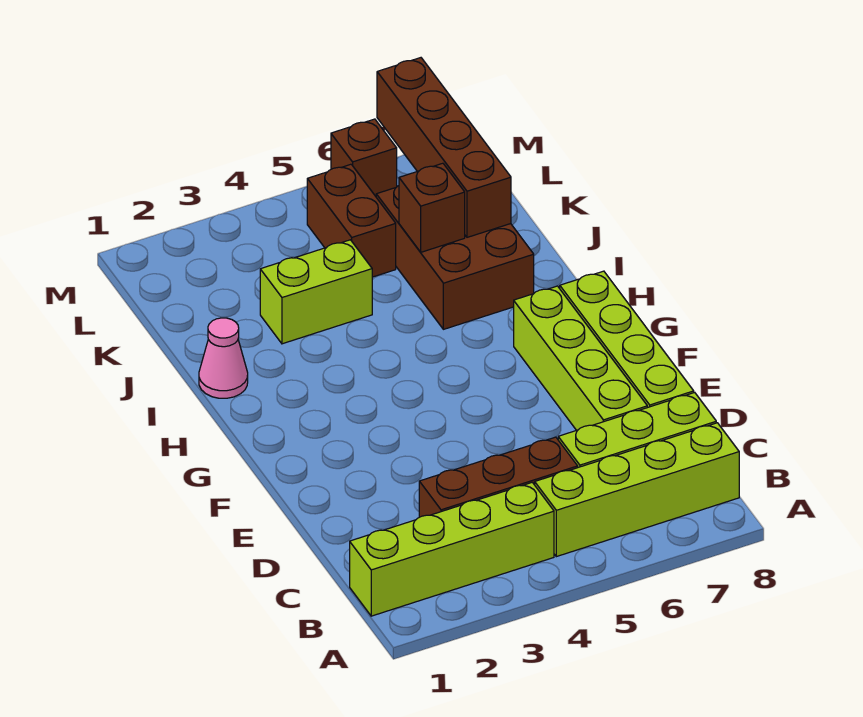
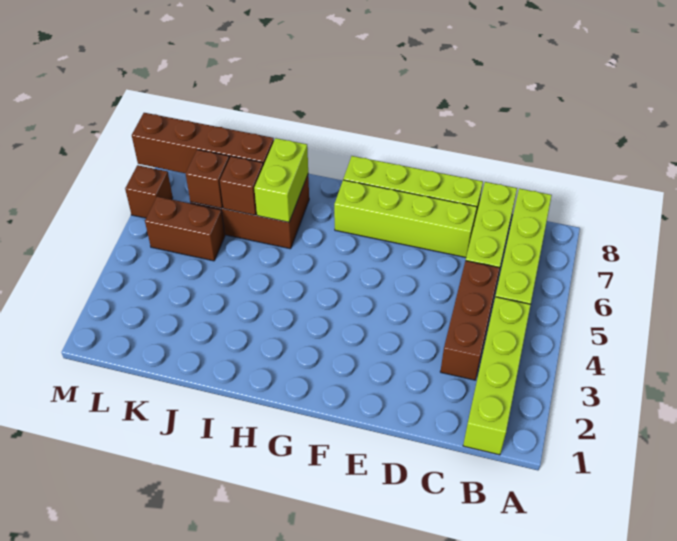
pink 1x1 cone [199,318,248,398] -> none
lime 1x2 brick [260,240,372,344] -> lime 1x2 brick moved to [254,138,308,222]
none -> brown 1x1 brick [186,150,229,208]

